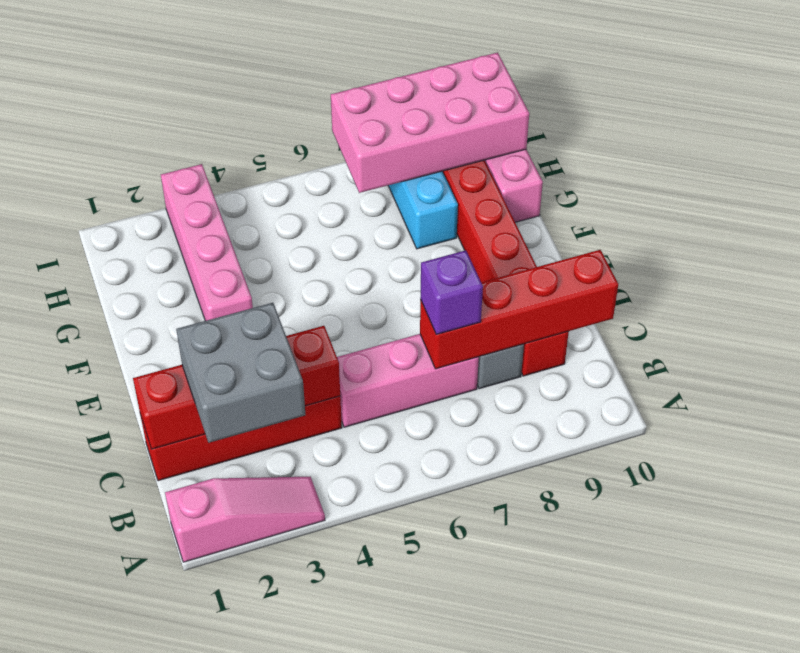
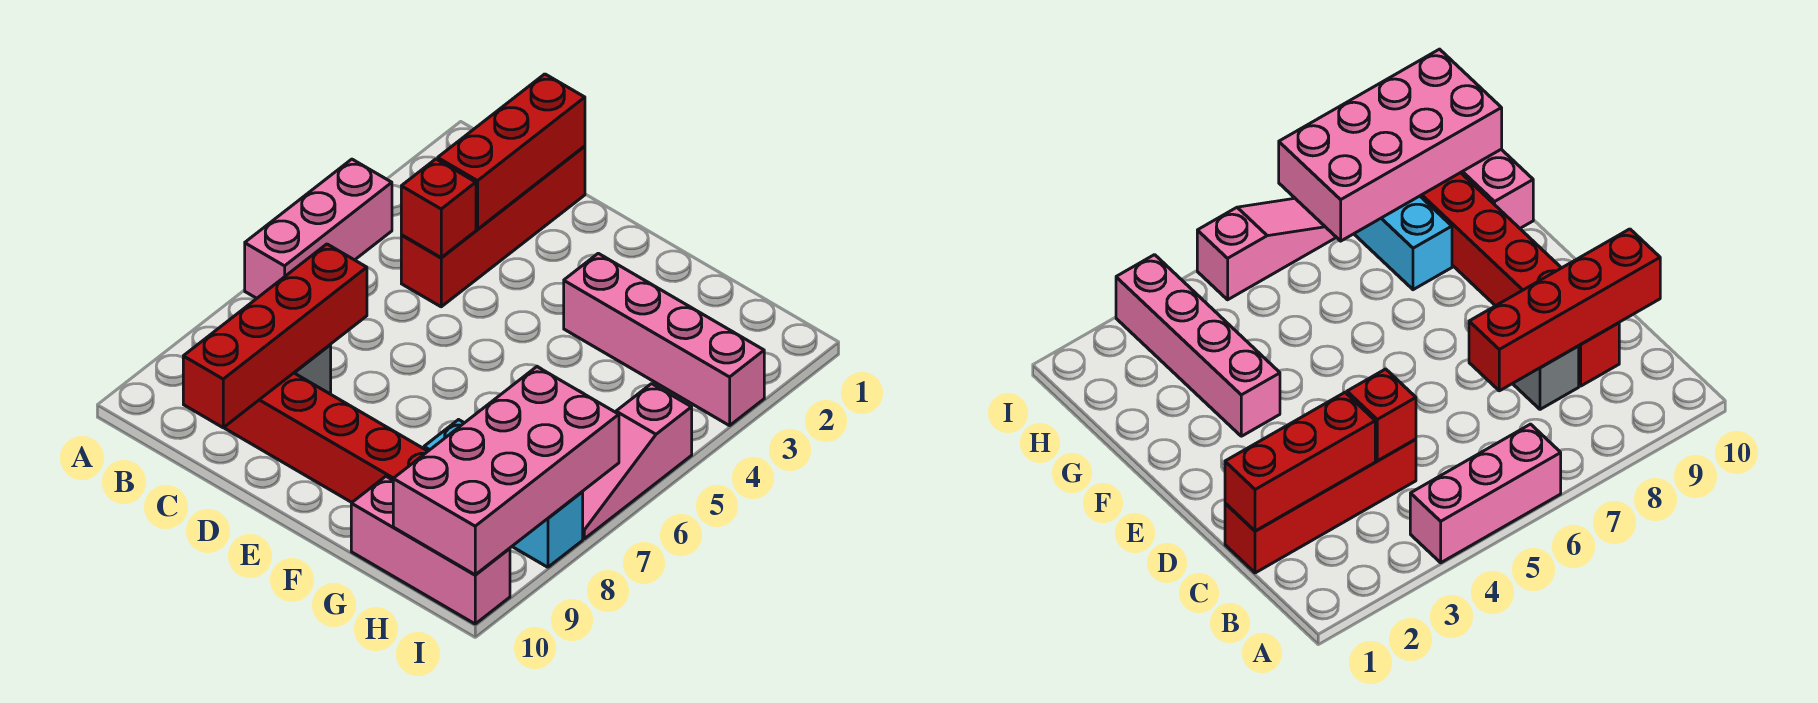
pink 1x3 slope [165,477,325,562] -> pink 1x3 slope moved to [582,384,692,539]
grey 2x2 brick [176,303,305,443] -> none
pink 1x3 brick [337,334,479,427] -> pink 1x3 brick moved to [245,159,392,298]
purple 1x1 brick [420,250,483,335] -> none

